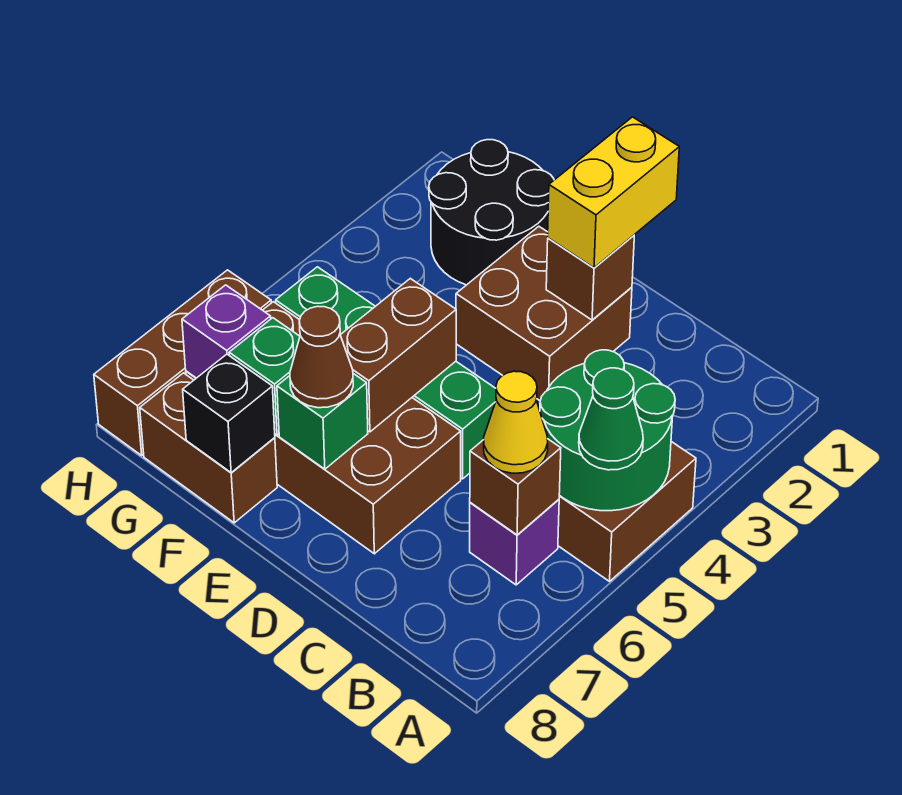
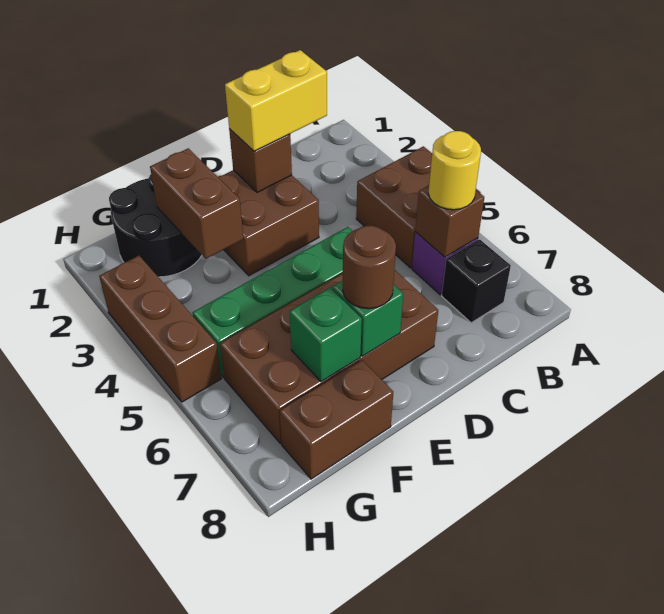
green 2x2 round brick [540,350,675,511] -> none
green 1x1 cone [579,368,643,470] -> none
yellow 1x1 cone [484,371,548,473] -> yellow 1x1 round brick [428,131,481,210]
yellow 1x2 brick [548,117,679,268] -> yellow 1x2 brick turned to [225,50,327,151]
brown 1x2 brick [341,278,456,432] -> brown 1x2 brick moved to [150,148,243,259]
brown 1x1 cone [290,306,353,408] -> brown 1x1 round brick [343,226,396,309]
black 1x1 brick [183,354,275,472] -> black 1x1 brick moved to [442,239,511,323]
purple 1x1 brick [182,285,271,378] -> none
brown 1x3 brick [94,270,271,455] -> brown 1x3 brick moved to [99,256,221,402]

